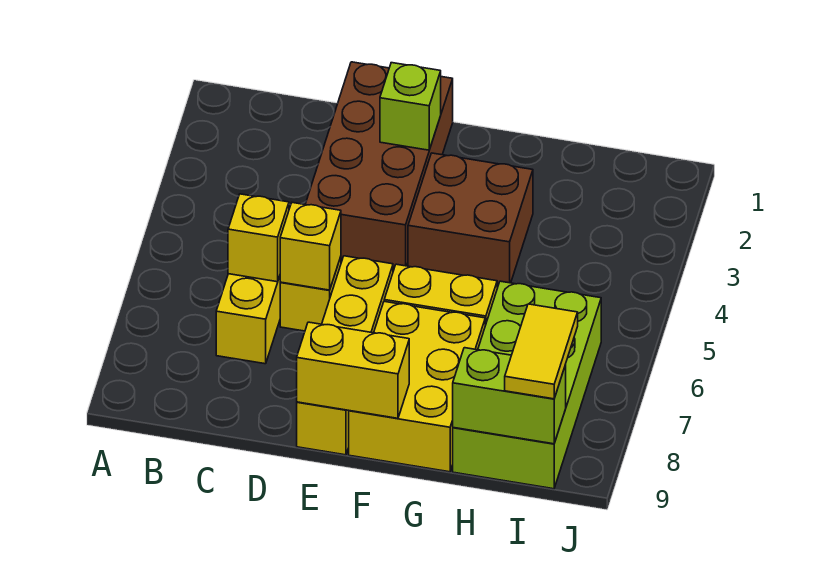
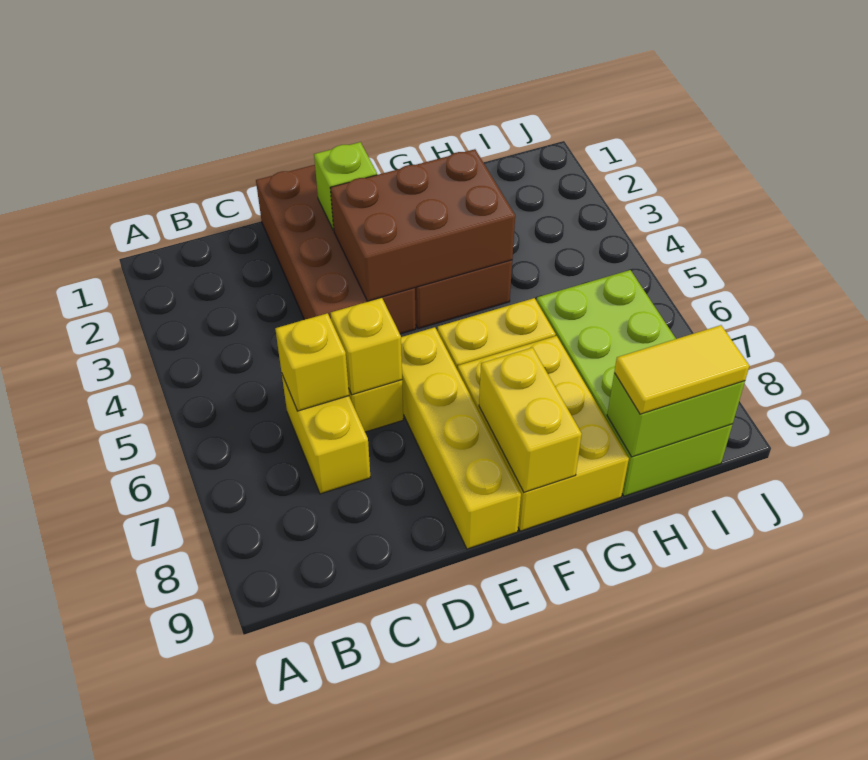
none -> brown 2x3 brick [330,149,515,301]
yellow 1x2 brick [297,322,409,418] -> yellow 1x2 brick turned to [479,348,582,492]
yellow 1x2 tile [505,304,578,399] -> yellow 1x2 tile turned to [614,325,749,414]

